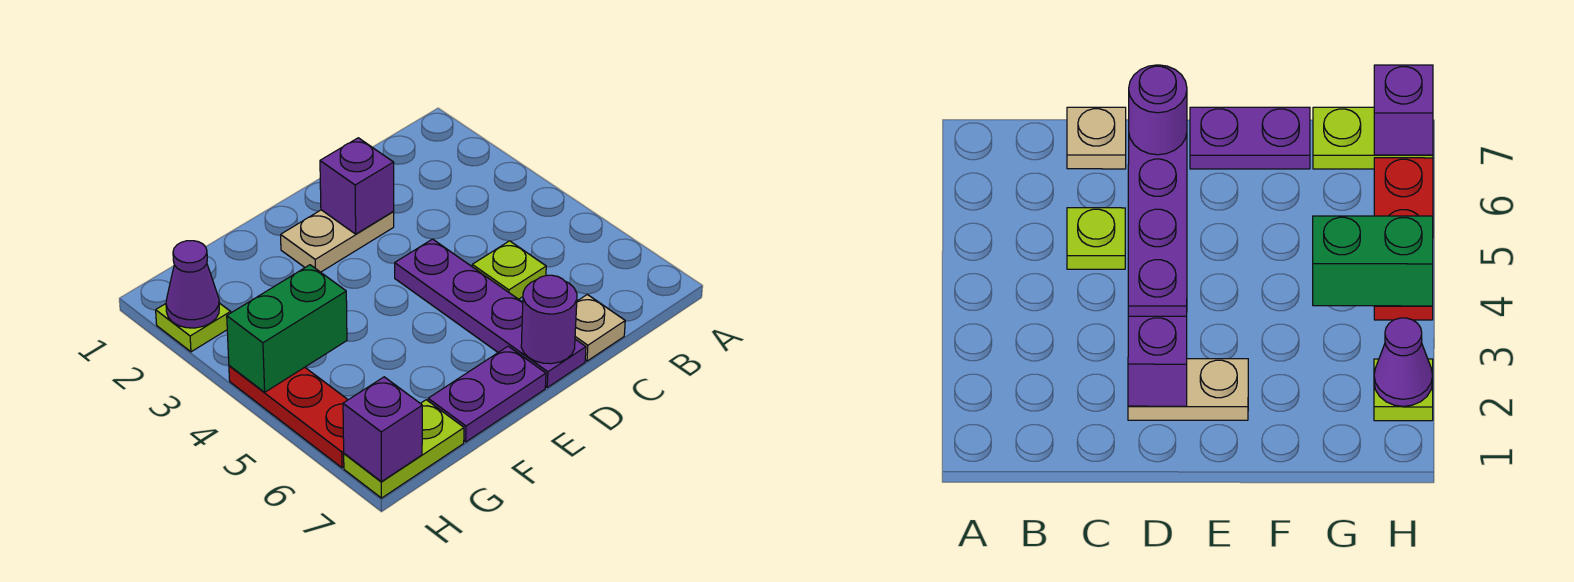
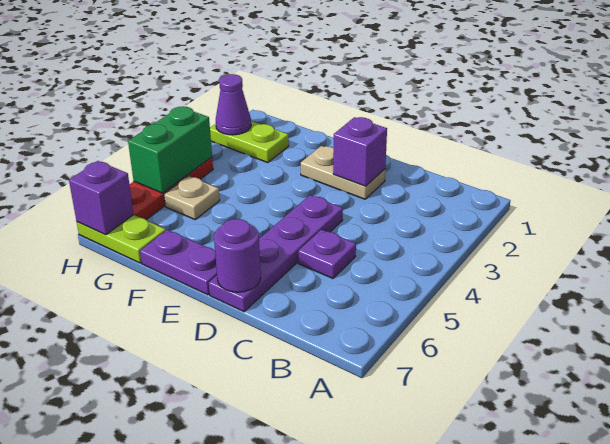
lime 1x1 plate [472,241,546,299] -> purple 1x1 plate [298,230,356,278]
tan 1x1 plate [575,294,625,361] -> tan 1x1 plate moved to [164,176,220,219]
green 1x2 brick [227,265,347,392] -> green 1x2 brick turned to [128,107,212,193]
lime 1x1 plate [156,303,231,352] -> lime 1x2 plate [210,121,289,163]

